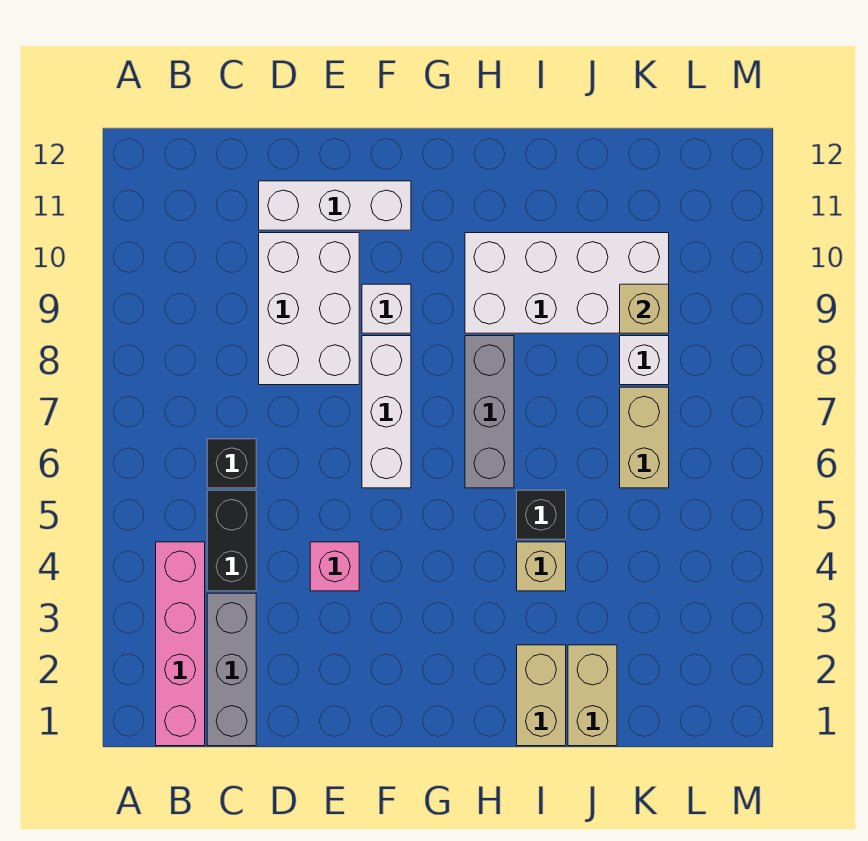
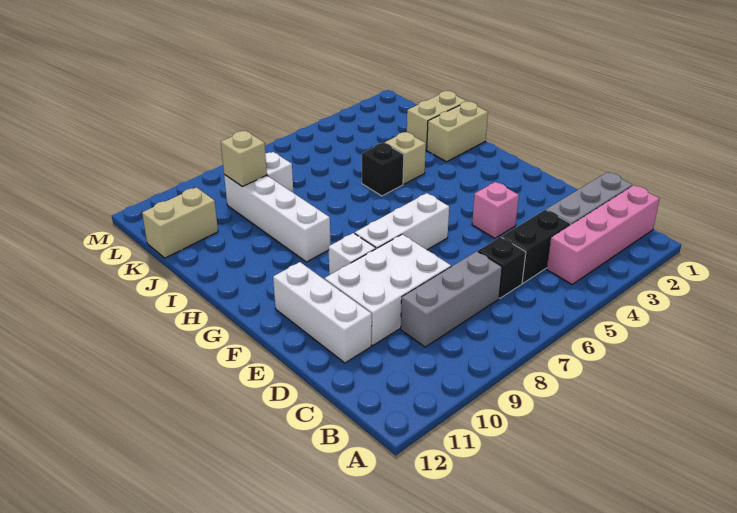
grey 1x3 brick [465,336,514,488] -> grey 1x3 brick moved to [401,251,502,347]
white 2x4 brick [465,233,669,333] -> white 1x4 brick [224,175,331,262]
tan 1x2 brick [620,387,669,488] -> tan 1x2 brick moved to [142,187,218,258]

